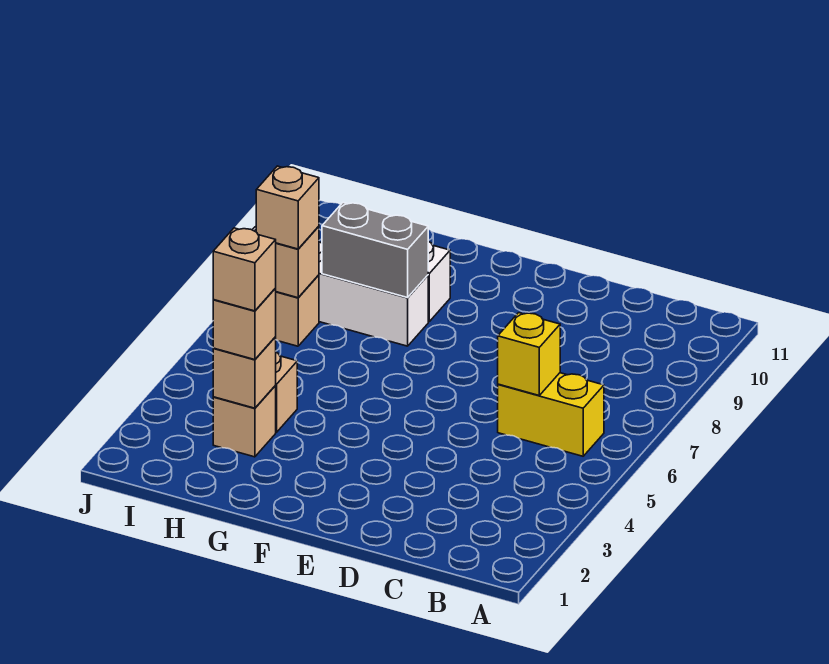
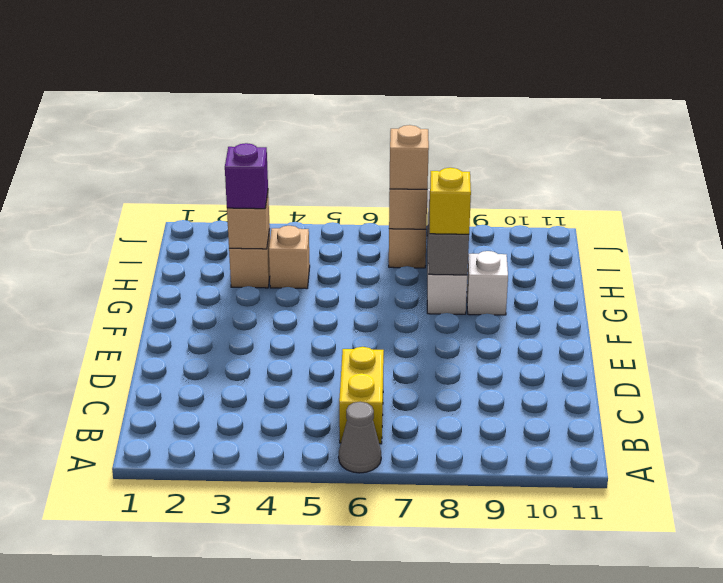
none -> grey 1x1 cone [339,402,381,473]
yellow 1x1 brick [498,313,560,395] -> yellow 1x1 brick moved to [430,168,471,234]
tan 1x1 brick [213,288,276,360] -> purple 1x1 brick [225,143,268,209]
tan 1x1 brick [213,228,276,311] -> none

